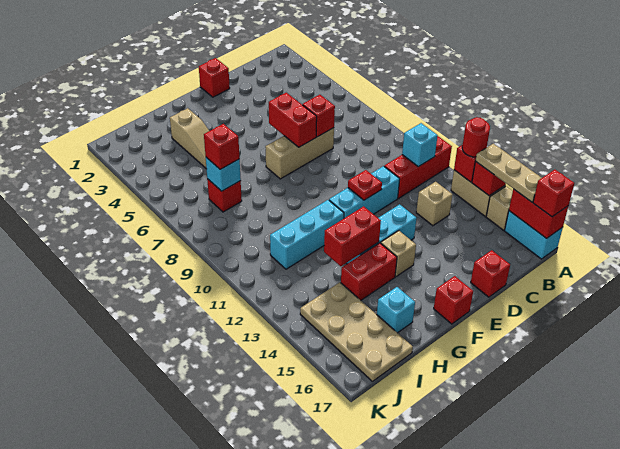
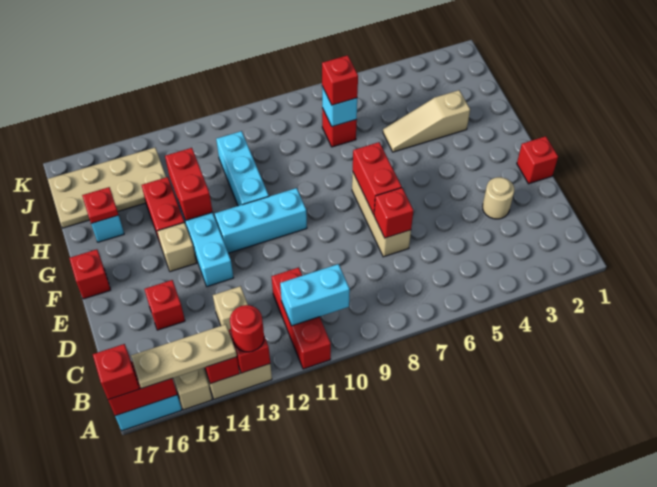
cyan 1x1 brick [402,123,438,167] -> cyan 1x2 brick [280,264,350,326]
none -> tan 1x1 round brick [483,177,514,219]
cyan 1x3 brick [329,166,400,218] -> cyan 1x3 brick turned to [215,188,307,253]
red 1x1 brick [471,250,510,297] -> red 1x1 brick moved to [144,280,185,330]
red 1x2 brick [269,93,317,147] -> red 1x2 brick turned to [353,142,402,214]
red 1x1 plate [348,170,382,200] -> red 1x1 plate moved to [82,187,118,224]

